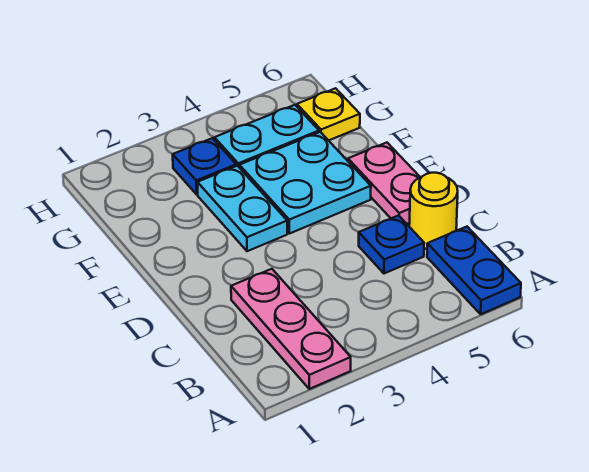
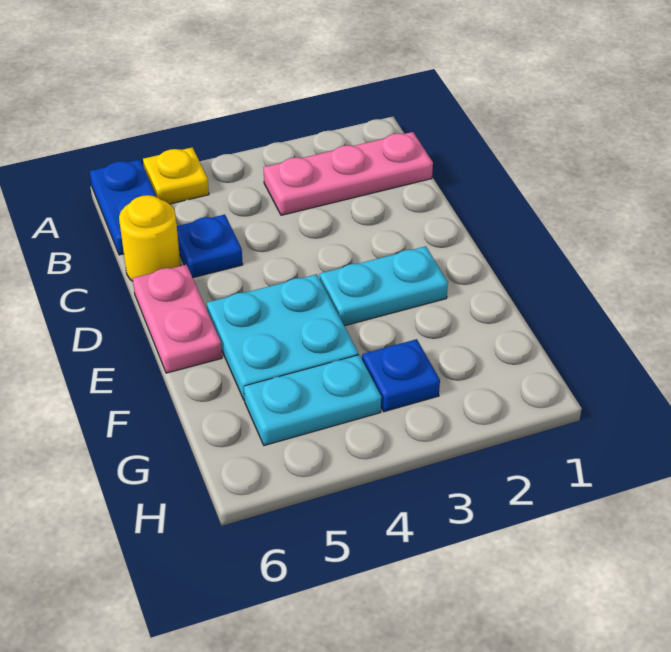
pink 1x3 plate [231,269,351,389] -> pink 1x3 plate turned to [264,132,433,215]
cyan 1x2 plate [197,166,287,251] -> cyan 1x2 plate turned to [320,246,448,326]
yellow 1x1 plate [297,88,360,140] -> yellow 1x1 plate moved to [143,147,209,204]

